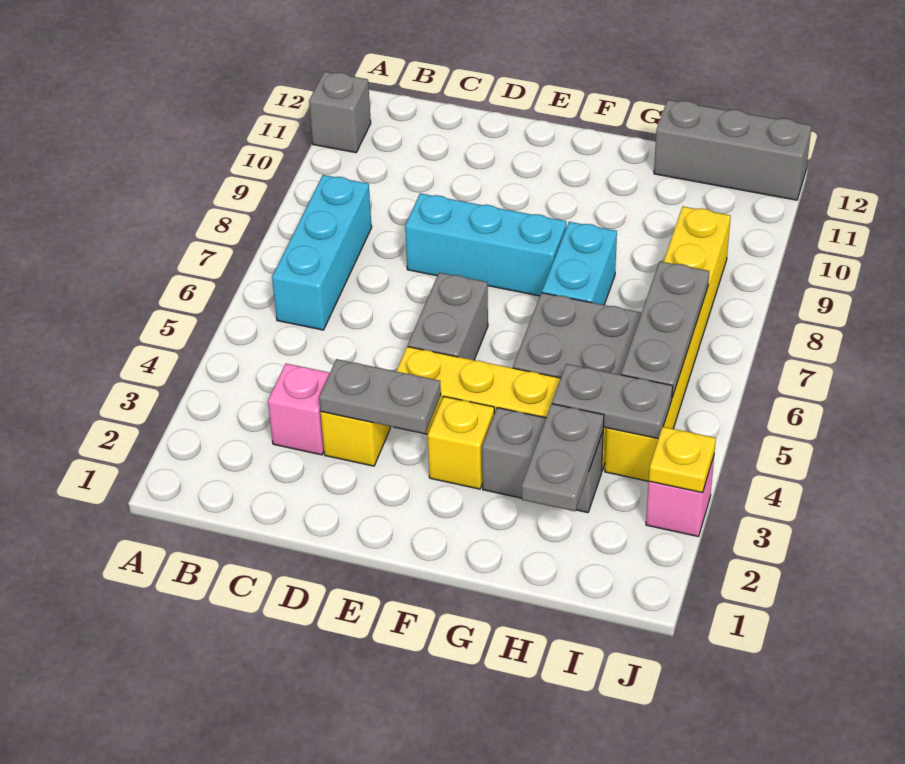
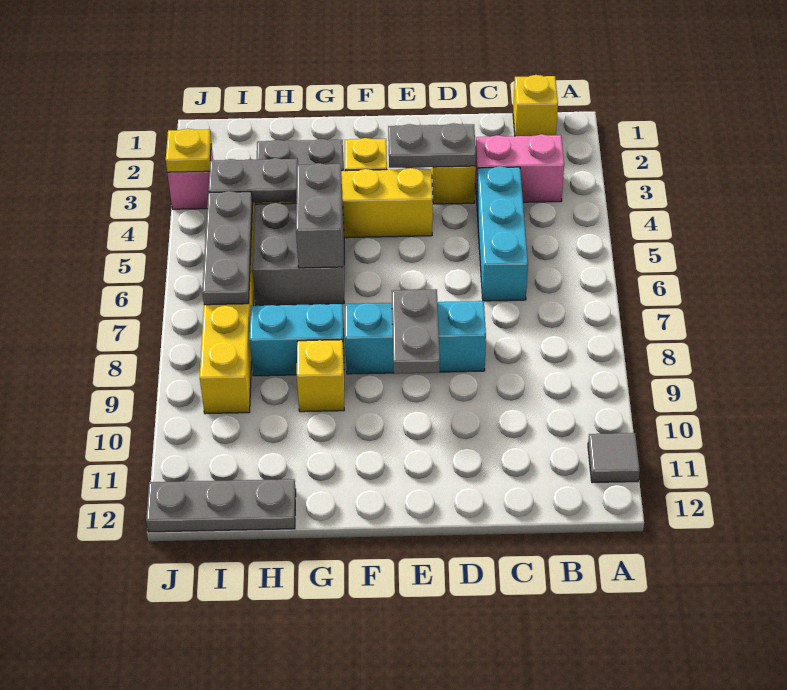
grey 1x1 brick [309,72,371,153] -> grey 1x1 tile [588,433,640,483]
none -> yellow 1x1 brick [513,75,558,136]
cyan 1x3 brick [272,175,372,330] -> cyan 1x3 brick moved to [477,166,528,301]
pink 1x1 brick [268,364,330,455] -> pink 1x2 brick [475,134,564,202]
grey 1x2 brick [408,273,488,360] -> grey 1x2 brick moved to [296,163,343,268]
cyan 1x2 brick [542,222,617,305] -> cyan 1x2 brick turned to [250,304,344,376]
none -> yellow 1x1 brick [297,340,344,412]
grey 1x2 plate [522,404,604,511] -> grey 1x2 plate moved to [392,289,440,374]
grey 1x3 brick [654,100,812,200] -> grey 1x3 plate [146,479,296,532]

